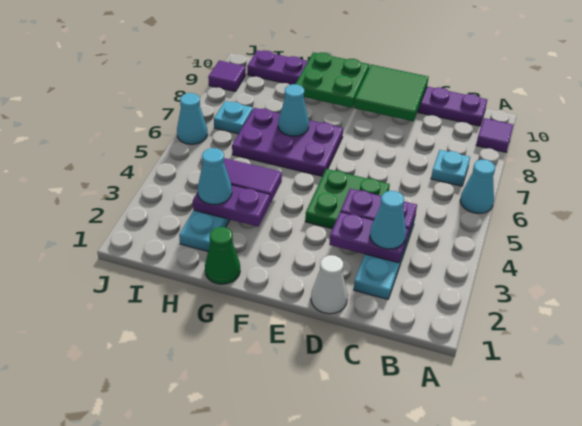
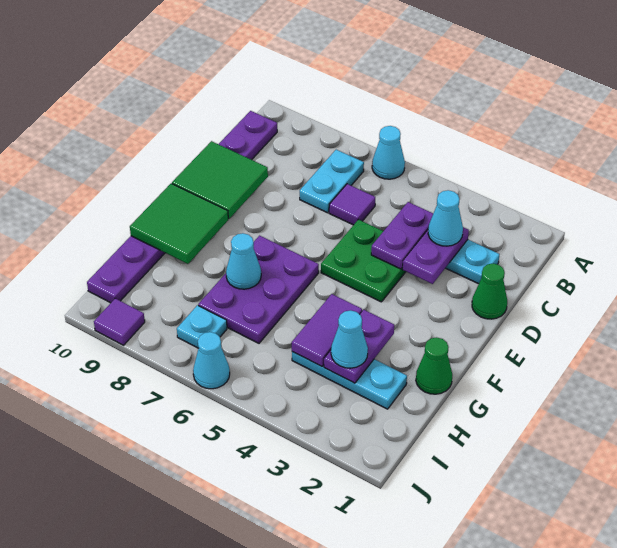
purple 1x1 tile [476,118,513,152] -> purple 1x1 tile moved to [329,184,375,225]
cyan 1x1 plate [431,150,470,186] -> cyan 1x2 plate [300,150,364,213]
white 1x1 cone [311,255,348,314] -> green 1x1 cone [472,263,507,319]
green 2x2 plate [296,52,369,108] -> green 2x2 tile [130,184,228,264]

